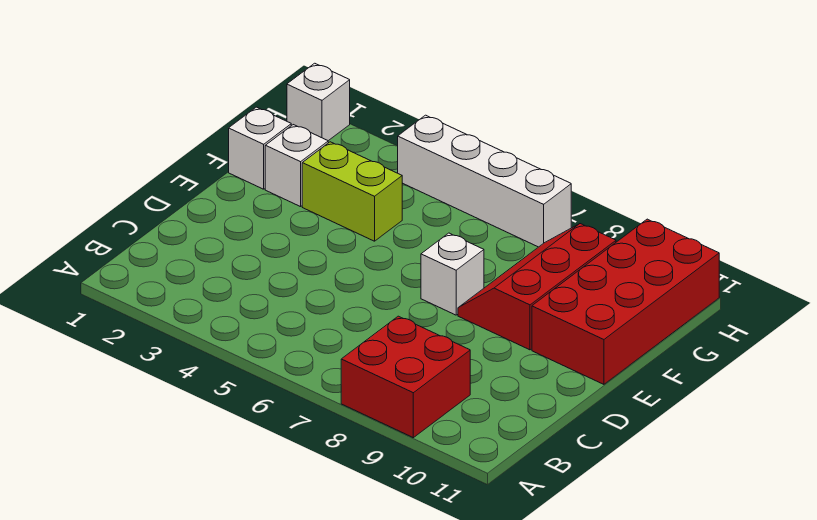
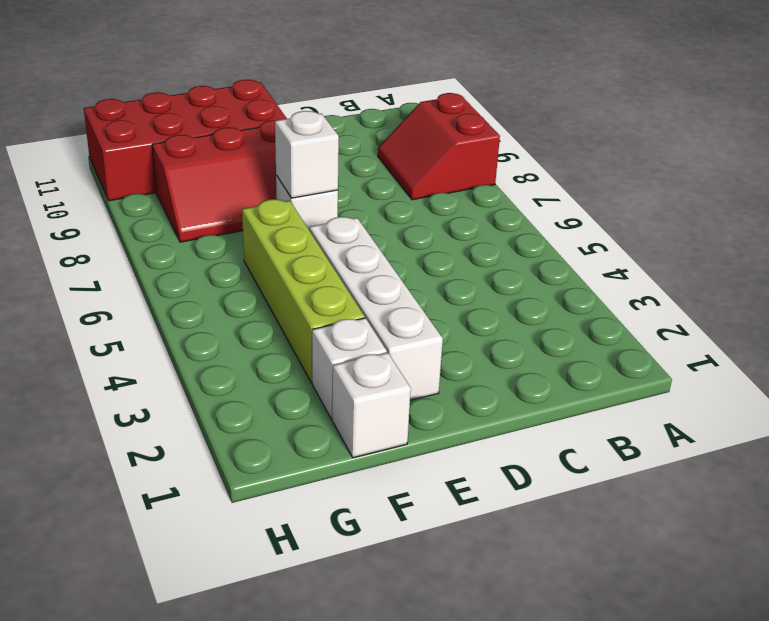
red 2x2 brick [341,316,470,438] -> red 2x2 slope [378,93,500,200]
lime 1x2 brick [302,142,402,241] -> lime 1x4 brick [242,199,365,383]
white 1x1 brick [287,63,350,141] -> white 1x1 brick moved to [275,111,339,198]
white 1x4 brick [398,115,571,247] -> white 1x4 brick moved to [309,217,443,400]

